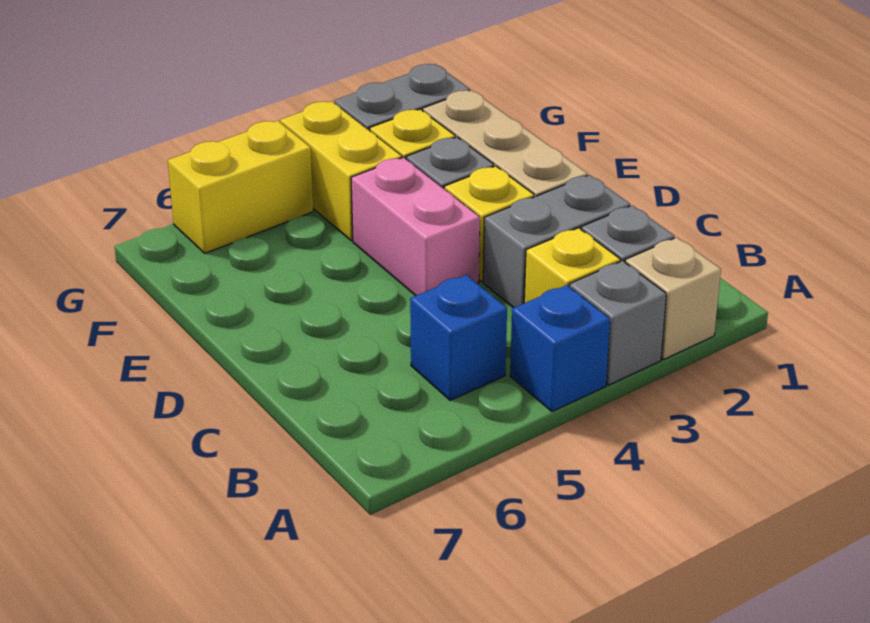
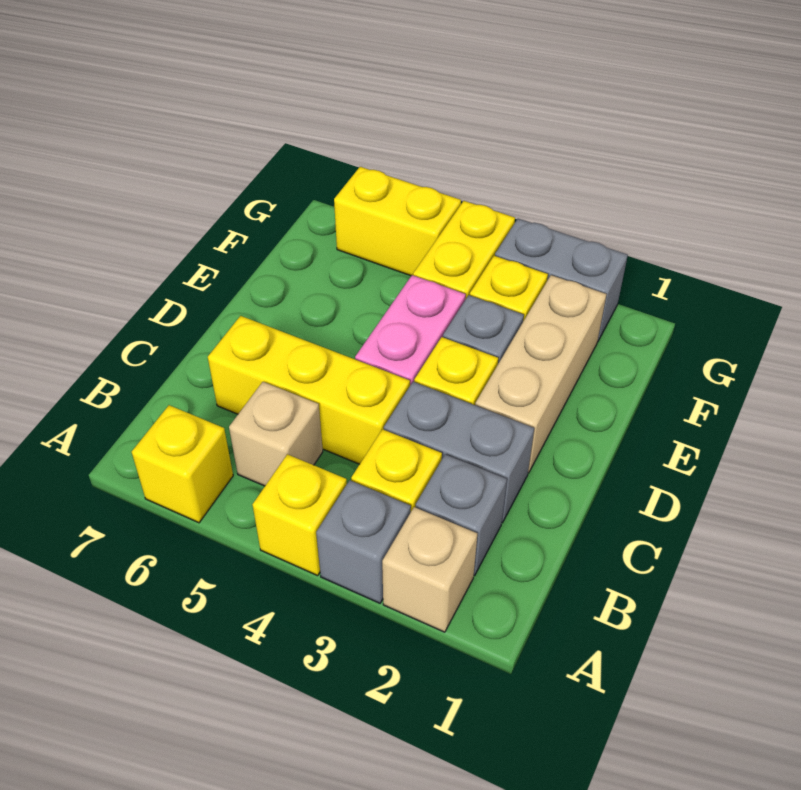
blue 1x1 brick [510,285,610,411] -> yellow 1x1 brick [252,454,347,576]
none -> yellow 1x1 brick [132,405,233,523]
blue 1x1 brick [410,275,507,400] -> tan 1x1 brick [229,382,323,486]
none -> yellow 1x3 brick [208,316,410,464]

